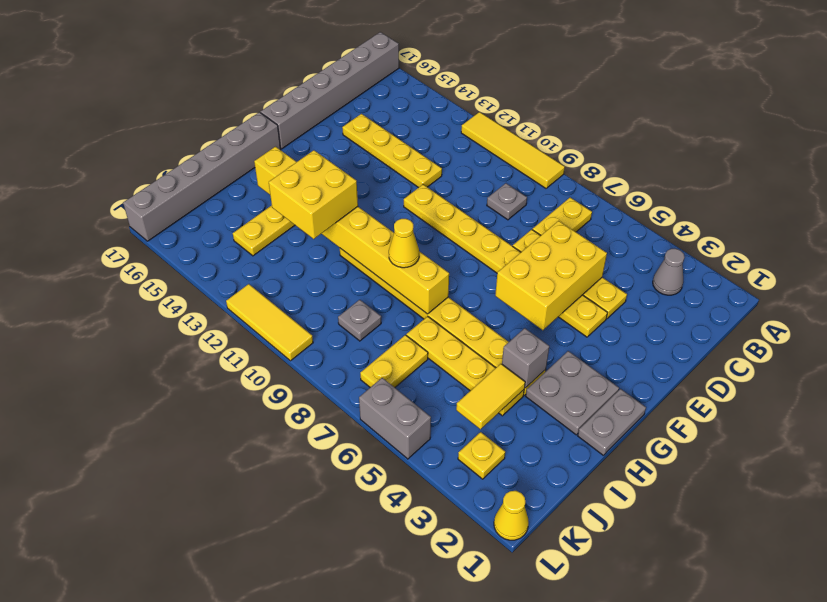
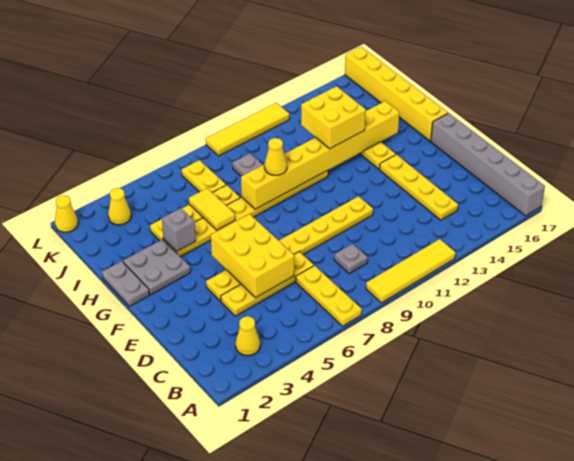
grey 1x1 cone [653,249,685,295] -> yellow 1x1 cone [235,316,260,356]
yellow 1x2 plate [533,198,592,235] -> yellow 1x3 plate [296,266,362,326]
yellow 1x4 plate [342,114,442,188] -> yellow 1x4 plate turned to [380,154,458,220]
grey 1x6 brick [123,112,281,241] -> yellow 1x6 brick [345,47,448,141]
yellow 1x2 tile [456,364,525,429] -> yellow 1x2 tile moved to [189,188,235,230]
yellow 1x1 plate [458,432,505,479] -> yellow 1x1 cone [108,188,131,225]
grey 1x2 brick [359,378,431,459] -> none
yellow 1x3 tile [226,284,313,361] -> yellow 1x4 tile [206,103,289,156]

